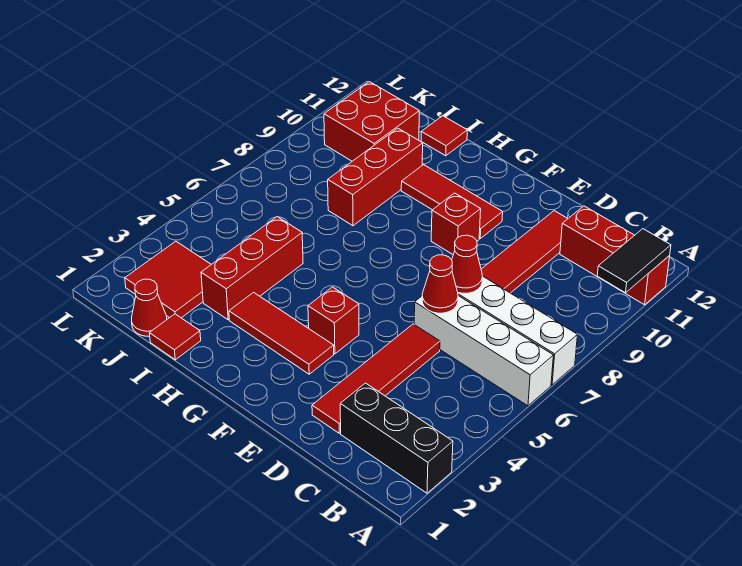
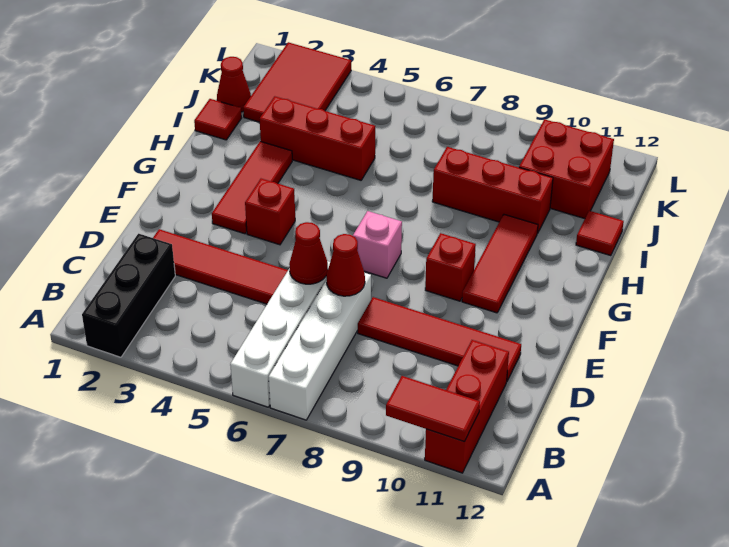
black 1x2 tile [597,229,671,293] -> red 1x2 tile [386,376,480,441]
none -> pink 1x1 brick [353,211,402,278]
red 2x2 tile [125,241,211,318] -> red 2x3 tile [243,42,351,122]

